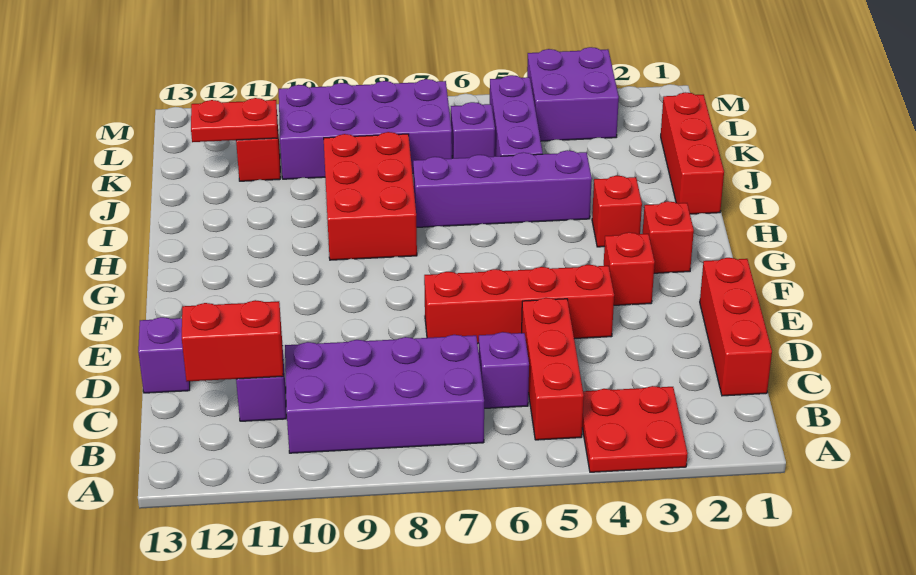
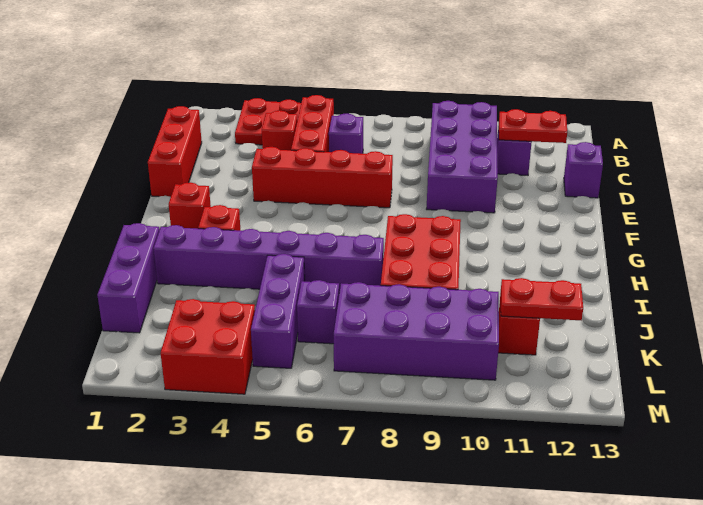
purple 2x4 brick [285,335,484,453] -> purple 2x4 brick turned to [427,101,498,213]
red 1x2 brick [182,300,283,381] -> red 1x2 plate [499,109,567,143]
red 1x1 brick [604,232,655,305] -> red 1x1 brick moved to [262,111,297,150]
red 1x3 brick [661,92,724,214] -> purple 1x3 brick [97,223,159,333]
purple 1x4 brick [413,150,592,227] -> purple 1x6 brick [154,225,384,293]
purple 2x2 brick [527,47,619,141] -> red 2x2 brick [161,299,255,394]

